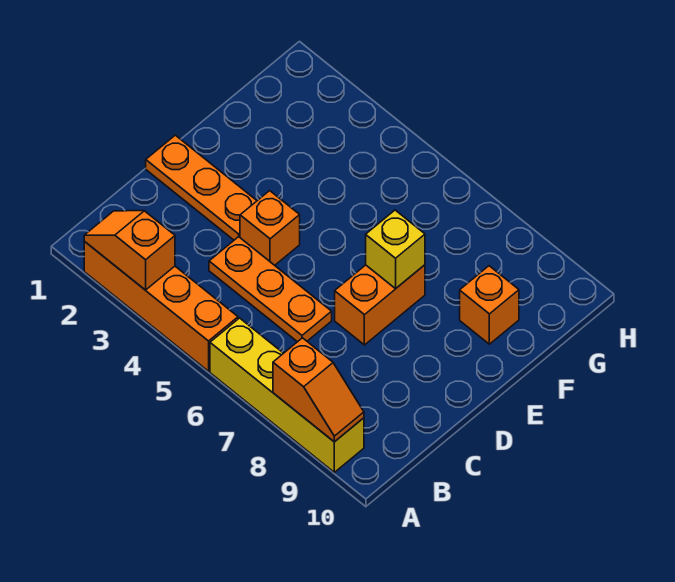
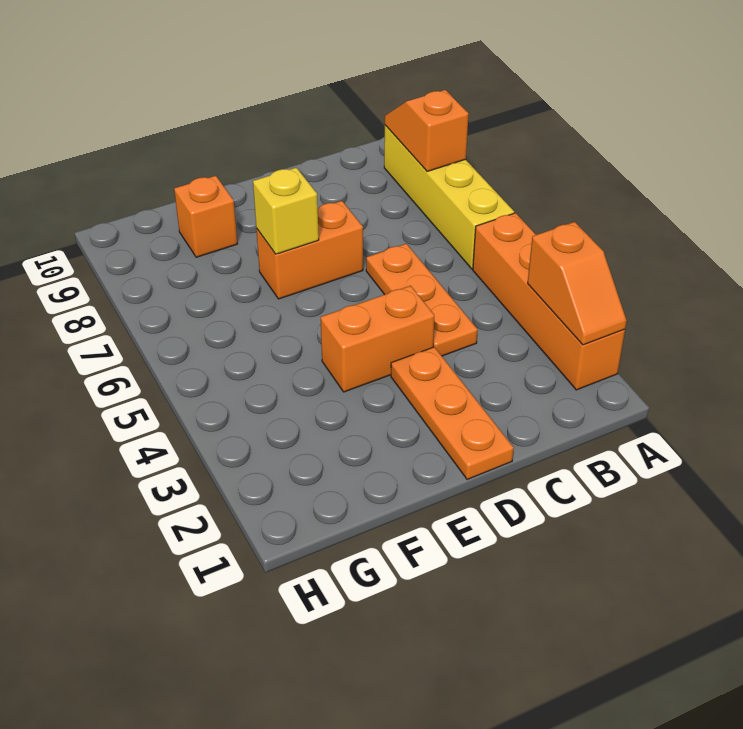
orange 1x1 brick [240,191,300,265] -> orange 1x2 brick [321,286,434,392]

